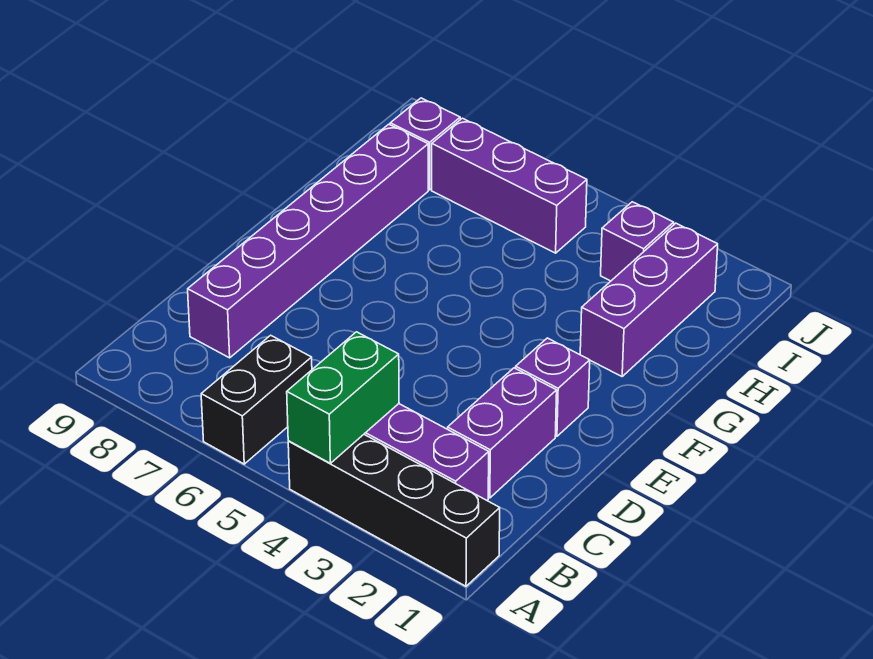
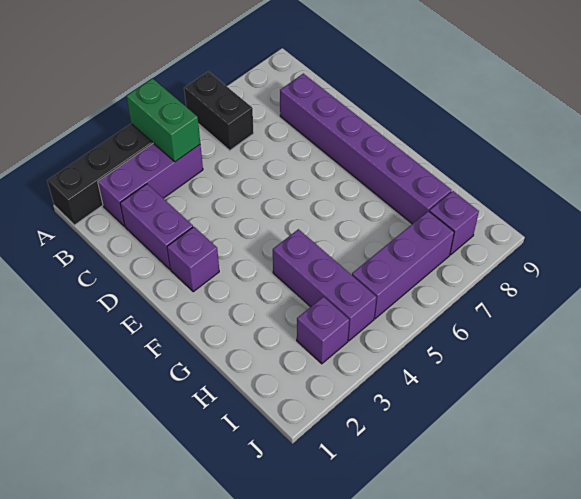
purple 1x3 brick [580,223,718,376] -> purple 1x3 brick moved to [273,229,377,341]

